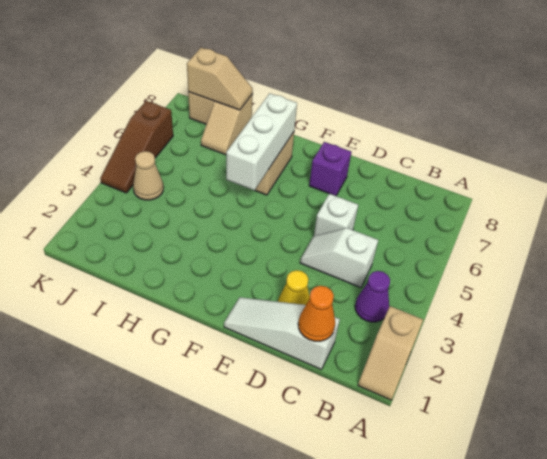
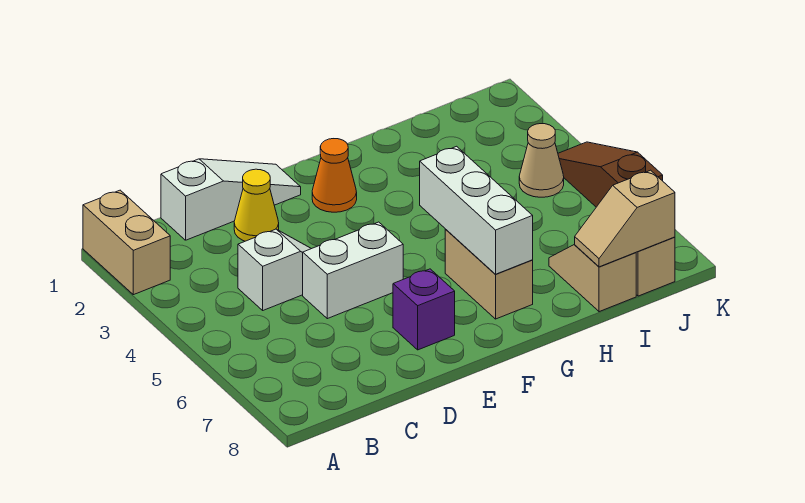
tan 1x2 slope [358,306,423,400] -> tan 1x2 brick [83,190,170,295]
purple 1x1 cone [355,271,390,322] -> none
orange 1x1 cone [298,286,335,341] -> orange 1x1 cone moved to [312,139,357,212]
white 1x1 brick [314,194,358,236] -> white 1x2 brick [303,222,403,319]

